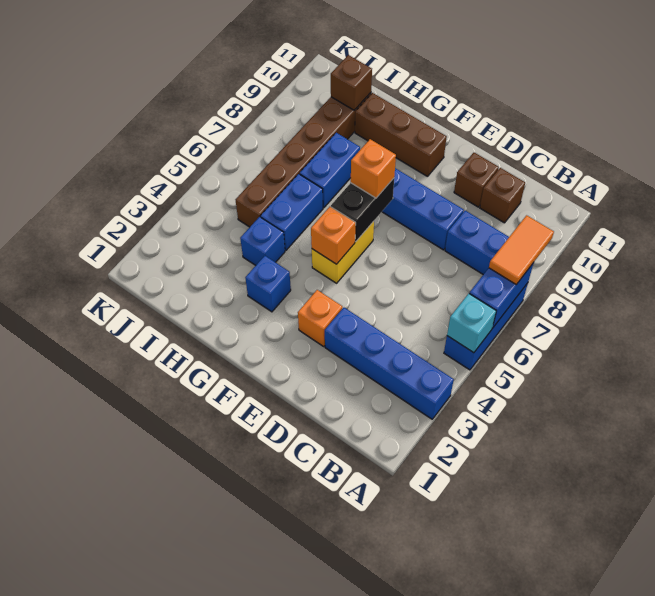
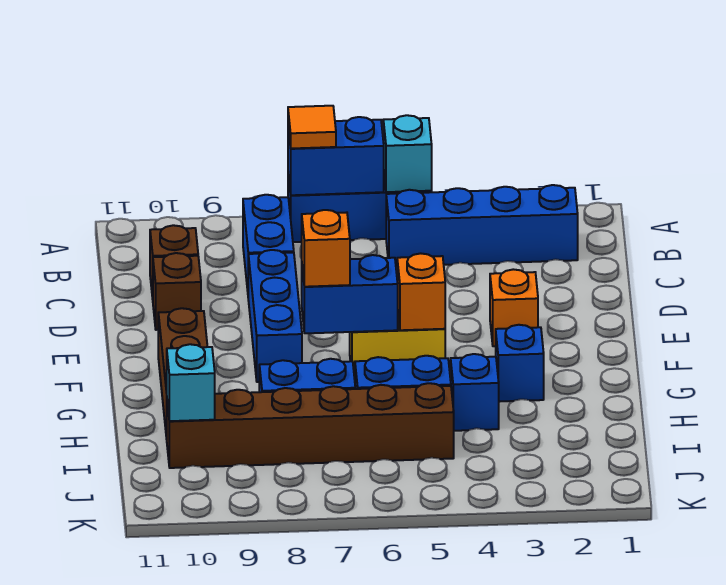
blue 1x4 brick [325,308,454,419] -> blue 1x4 brick turned to [386,185,578,266]
orange 1x2 tile [489,215,554,284] -> orange 1x1 tile [288,106,336,148]
black 1x2 brick [331,178,394,241] -> blue 1x2 brick [302,255,398,333]
brown 1x1 brick [331,55,372,110] -> cyan 1x1 brick [167,344,215,421]

